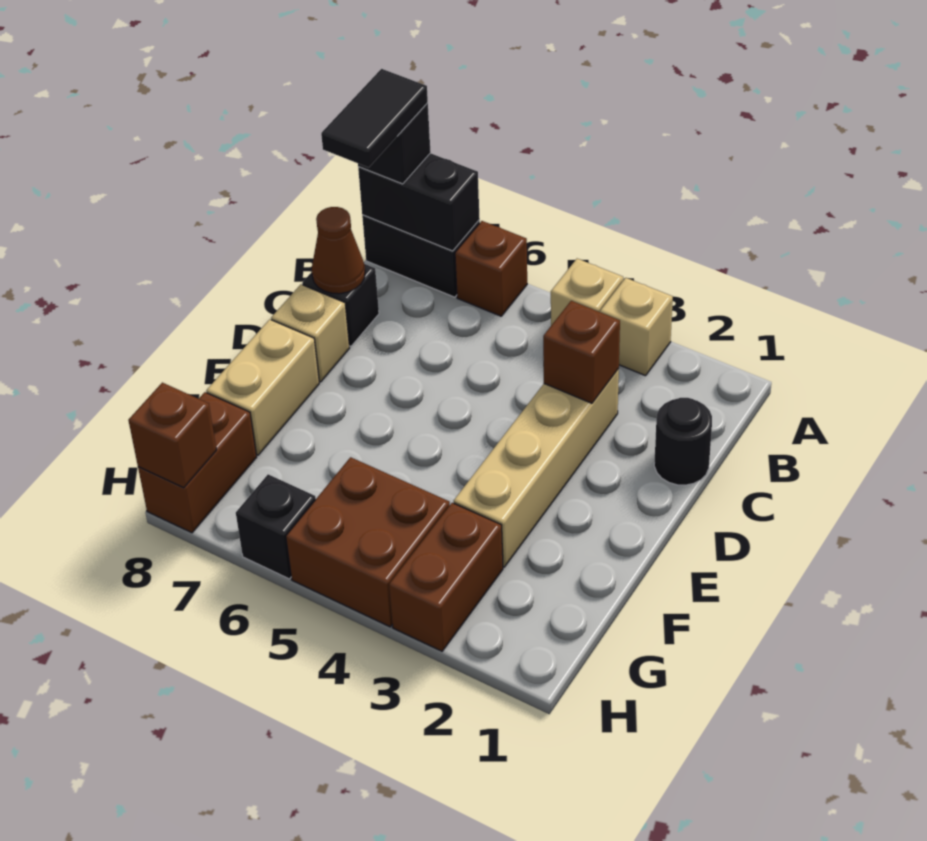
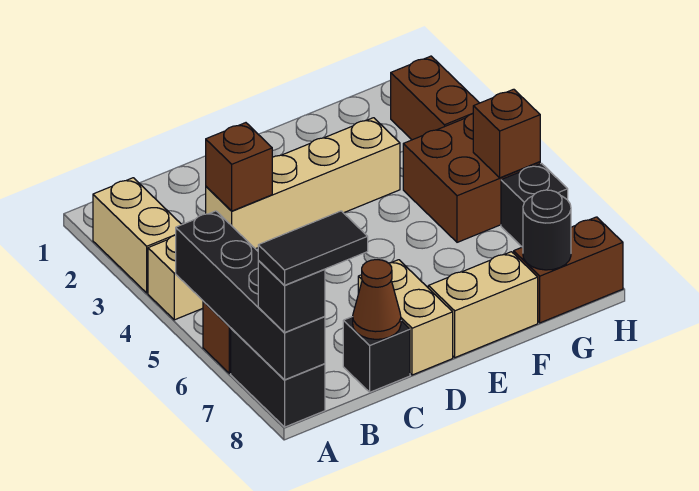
tan 1x1 brick [600,278,673,376] -> tan 1x2 brick [93,178,182,293]
black 1x2 brick [358,153,480,251] -> black 1x4 brick [176,211,325,380]
black 1x1 round brick [654,398,712,485] -> black 1x1 round brick moved to [523,190,571,270]
tan 1x1 brick [271,284,350,382] -> tan 1x2 brick [358,260,453,375]
brown 1x2 brick [389,503,503,651] -> brown 1x2 brick turned to [391,56,479,140]
brown 1x1 brick [128,383,216,488] -> brown 1x1 brick moved to [473,89,540,178]

